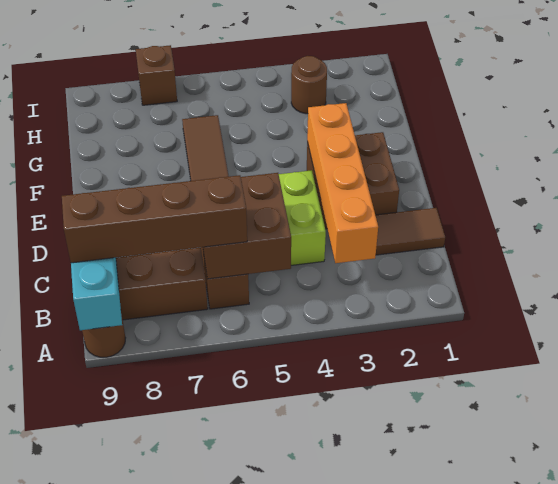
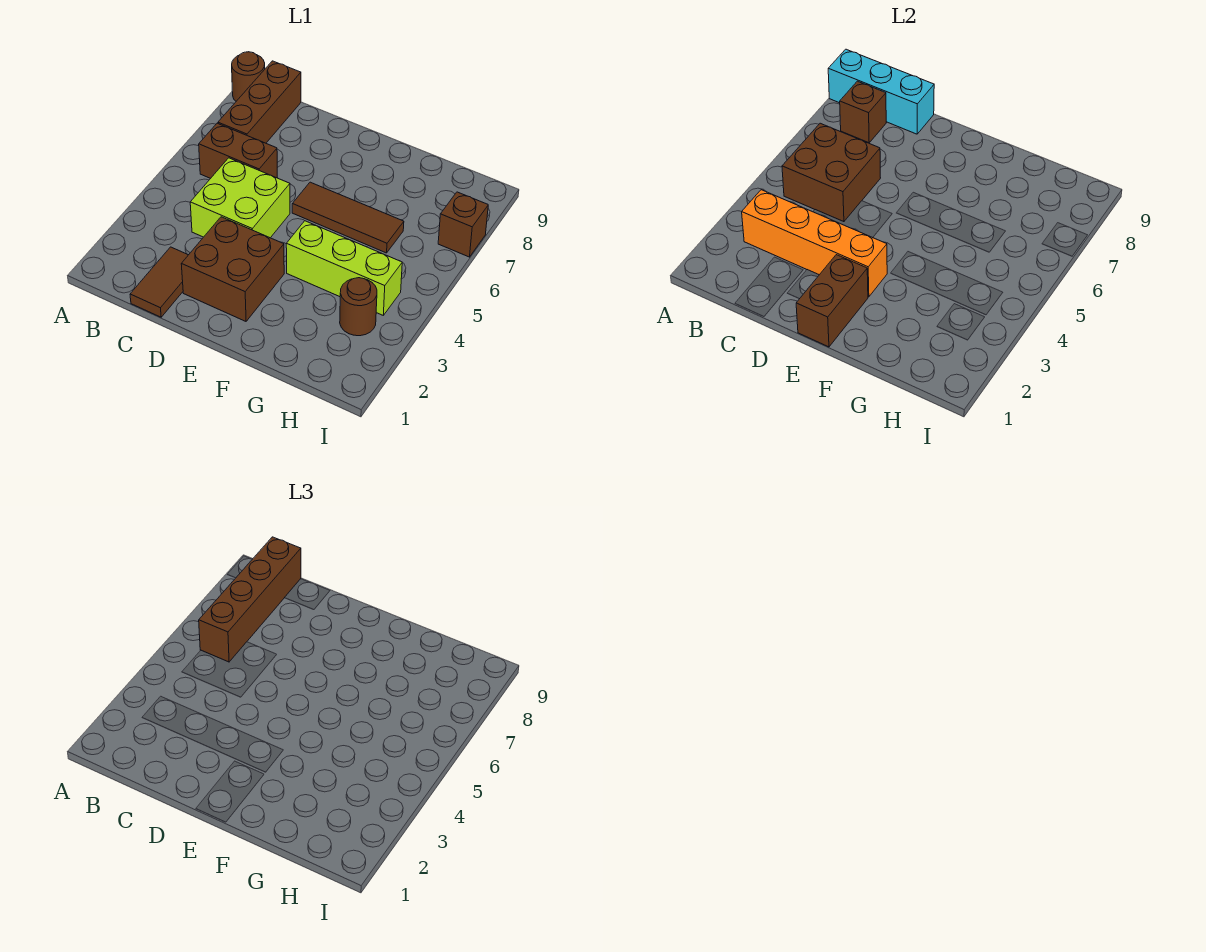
none -> brown 1x1 brick [840,81,886,143]
none -> brown 1x2 brick [796,255,868,347]
none -> lime 1x3 brick [286,221,402,315]

